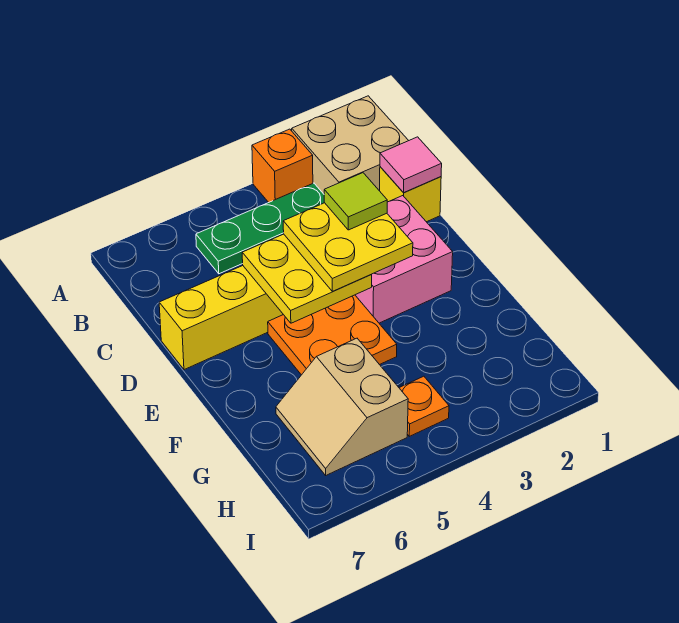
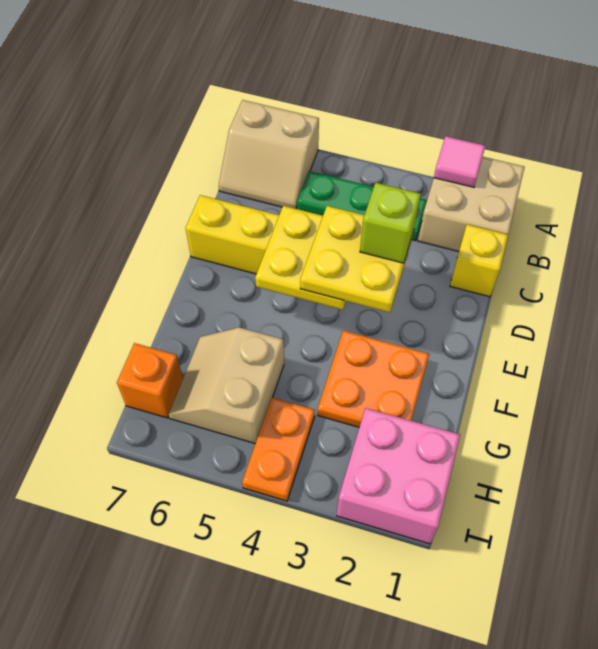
orange 1x1 brick [252,129,313,202] -> orange 1x1 brick moved to [117,343,183,418]
none -> tan 2x2 slope [219,100,319,209]
pink 1x1 tile [380,137,442,193] -> pink 1x1 tile moved to [434,136,485,187]
pink 2x2 brick [355,196,453,323] -> pink 2x2 brick moved to [337,408,460,544]
lime 1x1 tile [324,173,387,230] -> lime 1x1 brick [360,183,421,263]
orange 2x2 plate [268,295,397,375] -> orange 2x2 plate moved to [317,331,429,427]
orange 1x1 plate [399,376,449,436] -> orange 1x2 plate [242,398,315,501]

